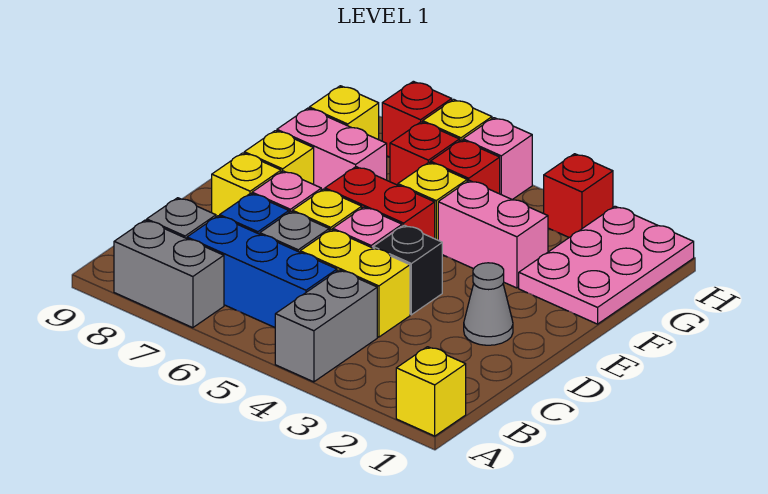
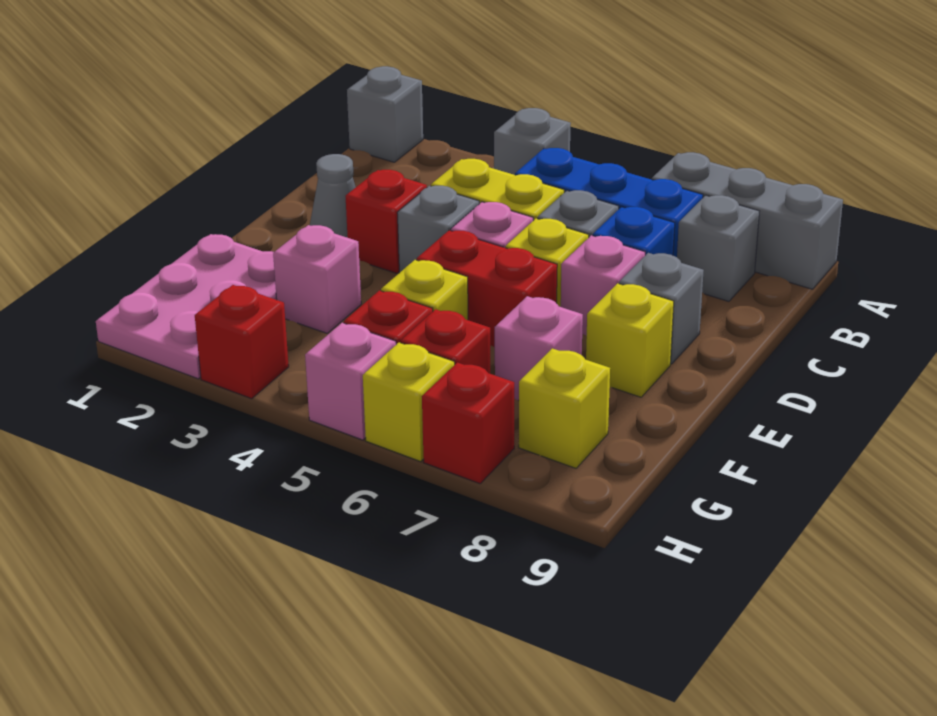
yellow 1x1 brick [396,347,466,436] -> grey 1x1 brick [347,66,423,162]
grey 1x2 brick [275,270,377,382] -> grey 1x1 brick [494,108,571,175]
grey 1x2 brick [114,220,224,328] -> grey 1x3 brick [652,152,843,289]
none -> red 1x1 brick [346,170,427,273]
black 1x1 brick [373,225,442,315] -> grey 1x1 brick [397,186,479,273]
yellow 1x1 brick [212,153,281,217] -> grey 1x1 brick [619,253,704,364]
pink 1x2 brick [438,180,548,288] -> pink 1x1 brick [273,225,361,333]
pink 1x2 brick [277,108,387,190] -> pink 1x1 brick [495,296,583,401]

